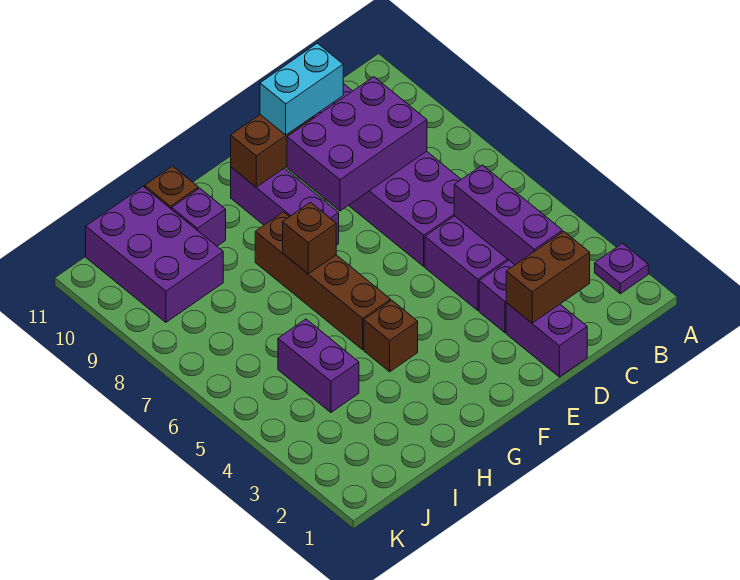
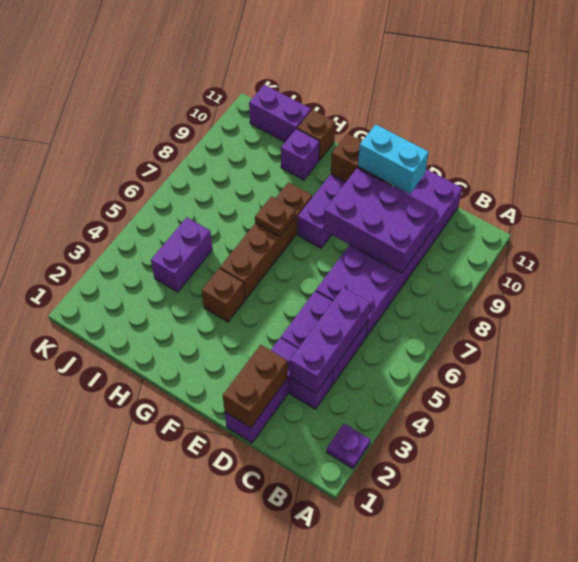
brown 1x2 brick [506,231,590,323] -> brown 1x2 brick turned to [223,345,288,428]
brown 1x1 brick [283,202,336,274] -> brown 1x1 plate [255,196,296,236]
purple 2x3 brick [86,187,223,322] -> purple 1x2 brick [249,85,311,142]

